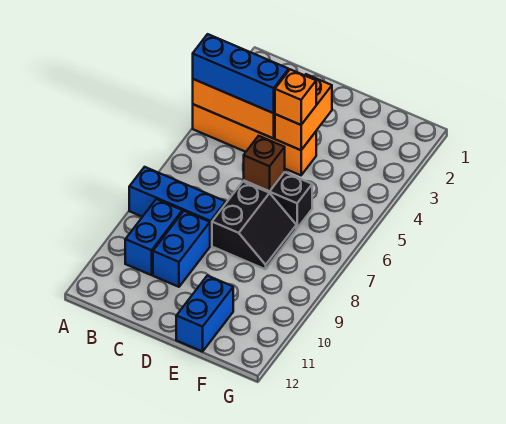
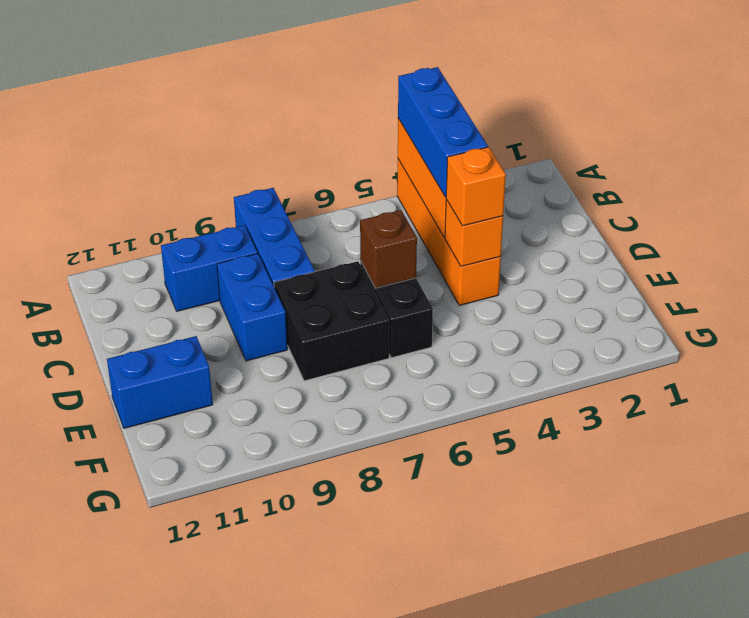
blue 1x2 brick [153,211,210,287] -> blue 1x2 brick turned to [217,254,287,361]
orange 1x2 brick [275,74,332,150] -> orange 1x1 brick [445,199,503,267]
black 2x2 slope [212,182,296,269] -> black 2x2 brick [274,261,389,381]

